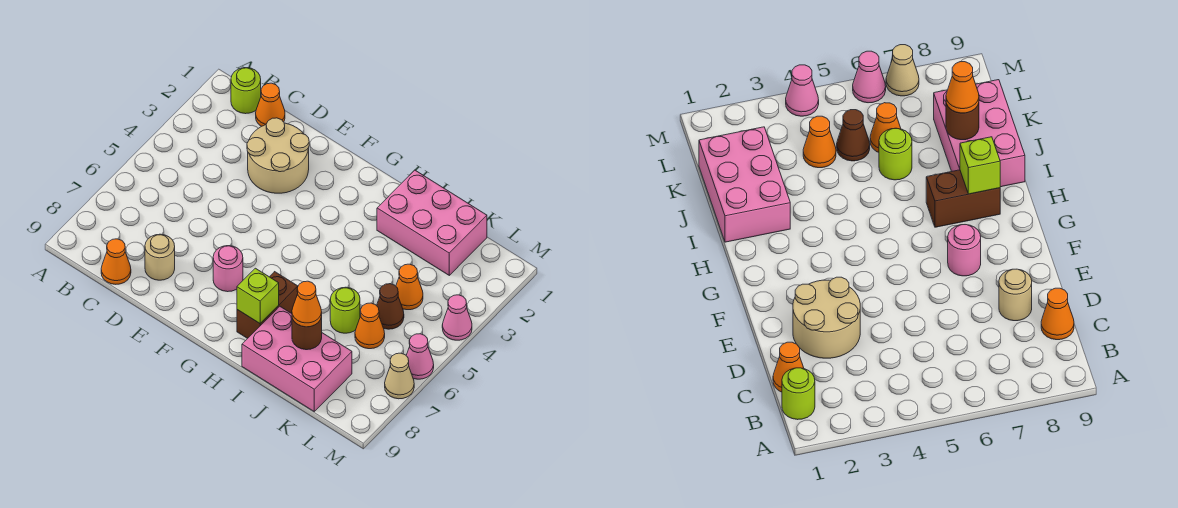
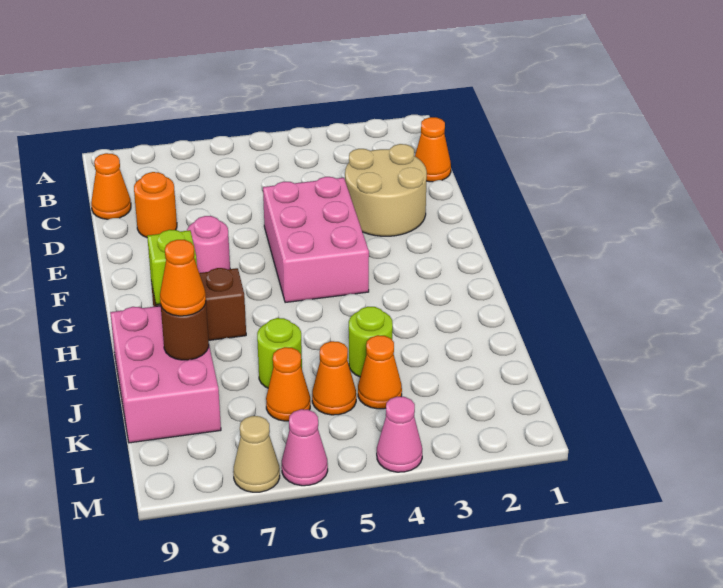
lime 1x1 round brick [231,68,261,114] -> lime 1x1 round brick moved to [349,307,393,377]
tan 1x1 round brick [145,234,175,280] -> orange 1x1 round brick [134,172,177,237]
pink 2x3 brick [377,170,487,275] -> pink 2x3 brick moved to [263,177,369,303]
brown 1x1 cone [377,284,404,329] -> orange 1x1 cone [312,341,356,415]

